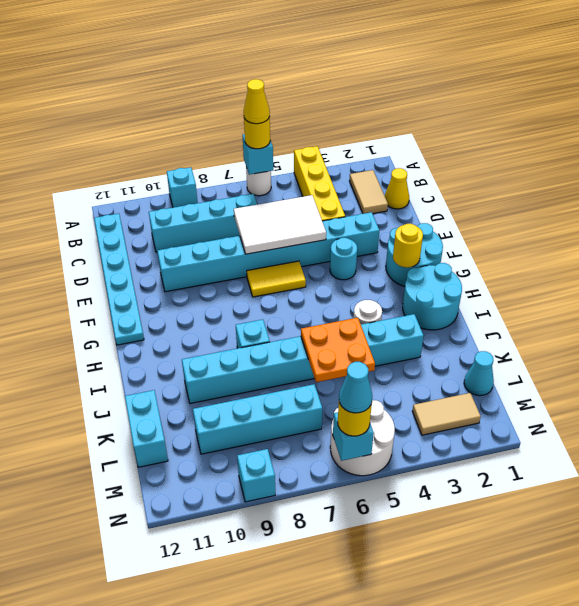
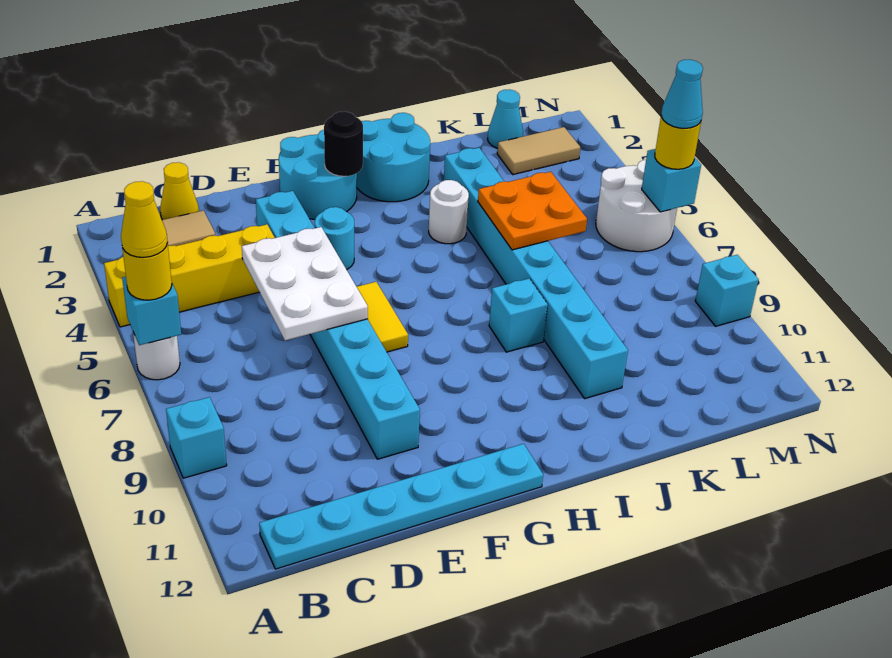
cyan 1x4 brick [149,194,257,252] -> none
white 2x3 tile [234,195,326,254] -> white 2x3 plate [242,227,368,341]
yellow 1x1 round brick [393,224,423,268] -> black 1x1 round brick [324,111,363,176]
cyan 1x2 brick [125,390,168,467] -> none
cyan 1x4 brick [193,384,322,454] -> none
tan 1x2 tile [412,393,481,435] -> tan 1x2 tile turned to [497,127,580,175]

